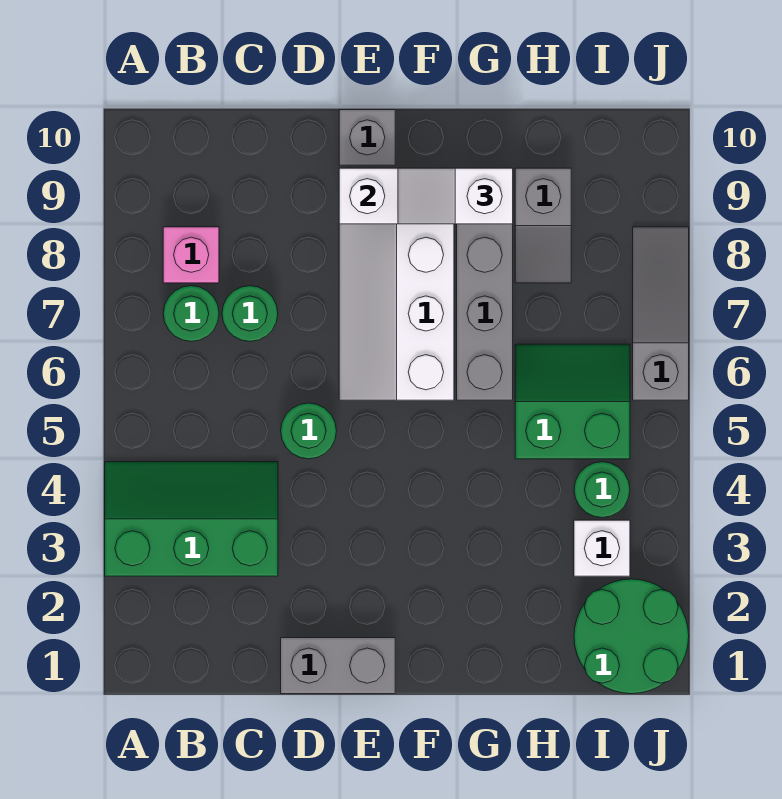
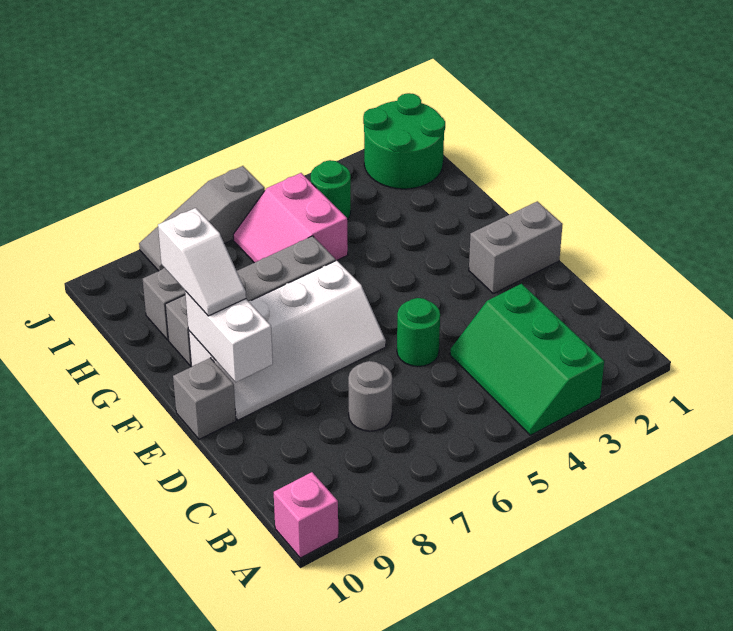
green 1x1 round brick [163,286,219,341] -> none
pink 1x1 brick [163,227,219,283] -> pink 1x1 brick moved to [274,472,338,558]
green 1x1 round brick [222,286,278,341] -> grey 1x1 round brick [348,361,392,431]
grey 1x2 brick [281,638,395,694] -> grey 1x2 brick turned to [469,201,563,294]
green 2x2 slope [515,344,630,459] -> pink 2x2 slope [233,173,348,263]
white 1x1 brick [574,520,630,576] -> none

